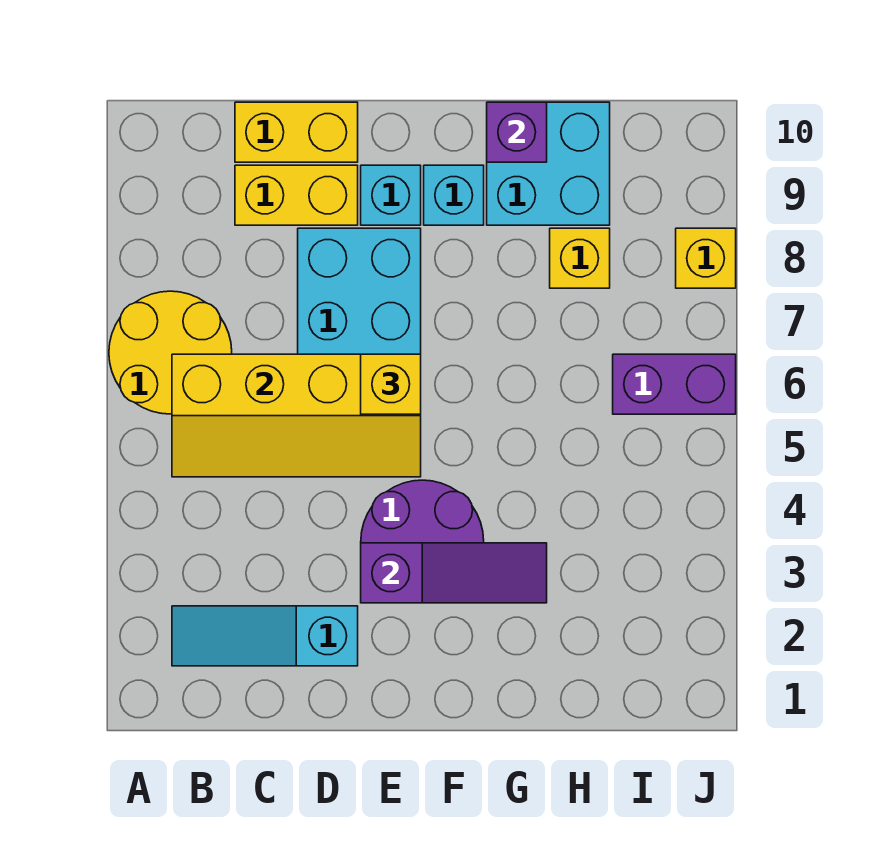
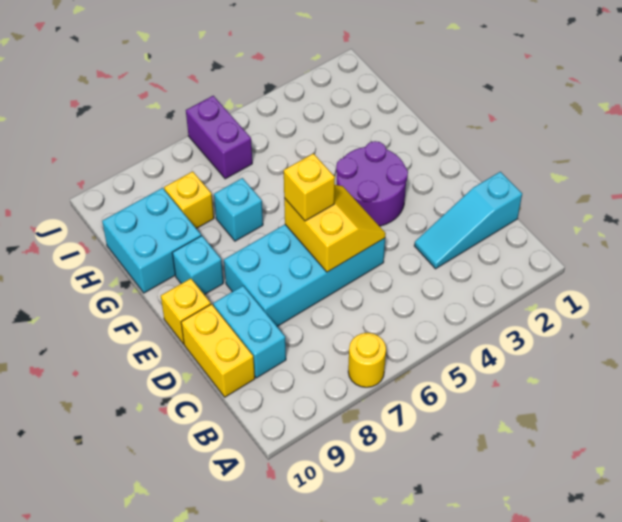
yellow 2x2 round brick [109,291,232,414] -> yellow 1x1 round brick [348,333,386,387]
cyan 1x3 slope [172,606,358,666] -> cyan 1x3 slope turned to [414,172,522,269]
yellow 2x4 slope [172,354,421,477] -> yellow 2x2 slope [284,185,386,272]
yellow 1x2 brick [235,165,358,225] -> cyan 1x2 brick [213,286,286,378]
purple 1x3 slope [361,543,547,603] -> none
cyan 1x1 brick [361,165,421,225] -> cyan 1x1 brick moved to [214,178,263,241]
purple 1x1 brick [487,102,547,162] -> none
yellow 1x1 brick [676,228,736,288] -> yellow 1x1 brick moved to [161,278,211,344]

